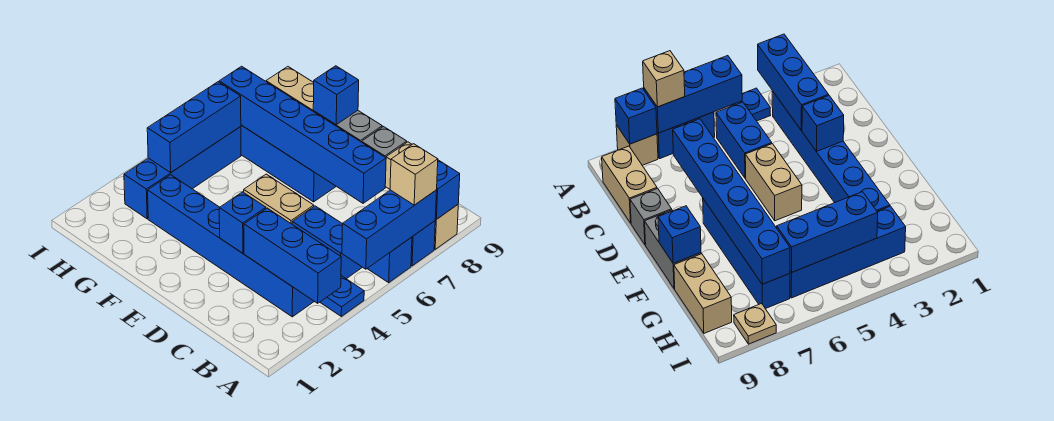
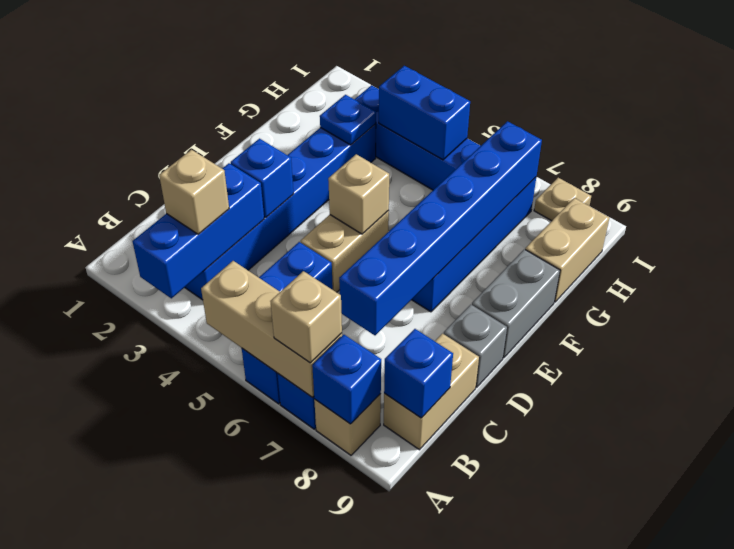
blue 1x1 plate [320,276,364,316] -> blue 1x1 plate moved to [320,95,376,145]
blue 1x3 brick [342,190,437,269] -> tan 1x3 brick [201,261,342,398]
none -> tan 1x1 brick [159,150,229,234]
none -> tan 1x1 brick [328,154,389,234]
blue 1x1 brick [313,66,359,125] -> blue 1x1 brick moved to [384,329,453,418]
blue 1x3 brick [147,82,241,172] -> blue 1x2 brick [379,66,470,160]

